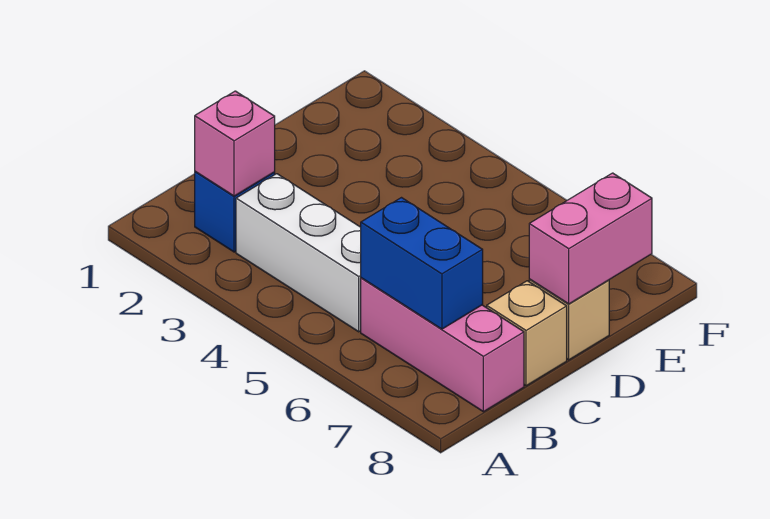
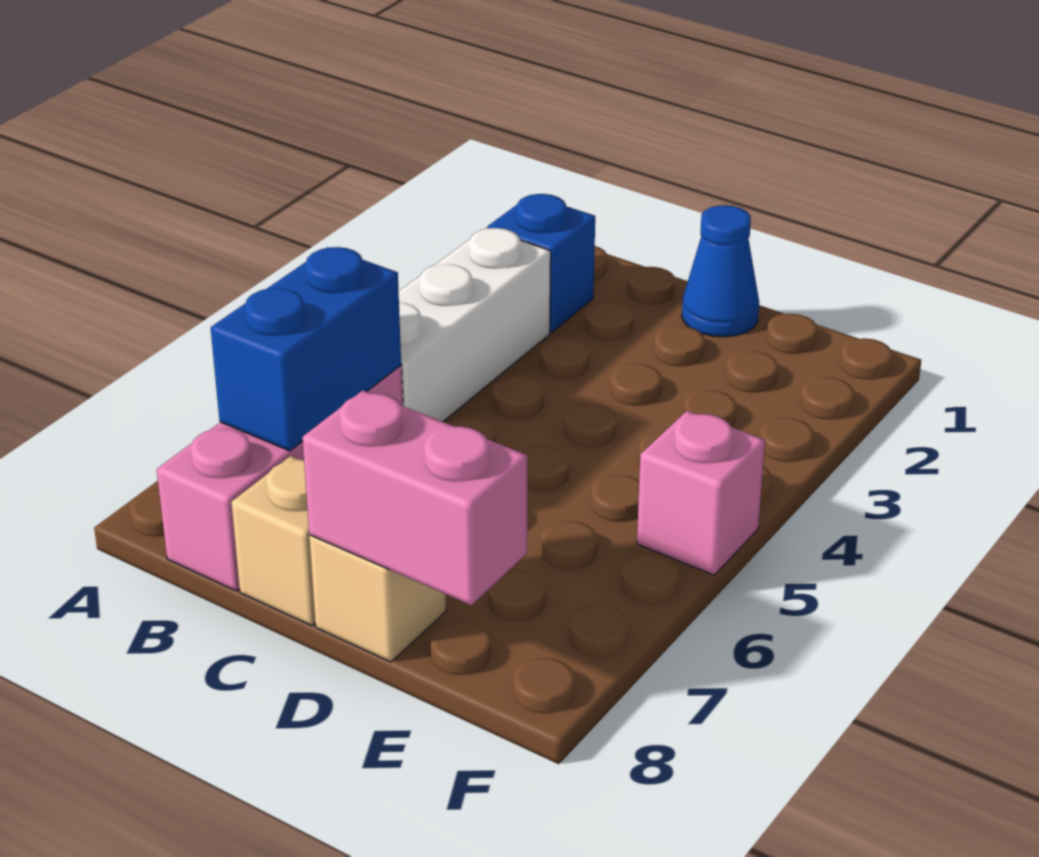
pink 1x1 brick [195,91,275,196] -> pink 1x1 brick moved to [637,411,765,575]
none -> blue 1x1 cone [682,205,759,337]

